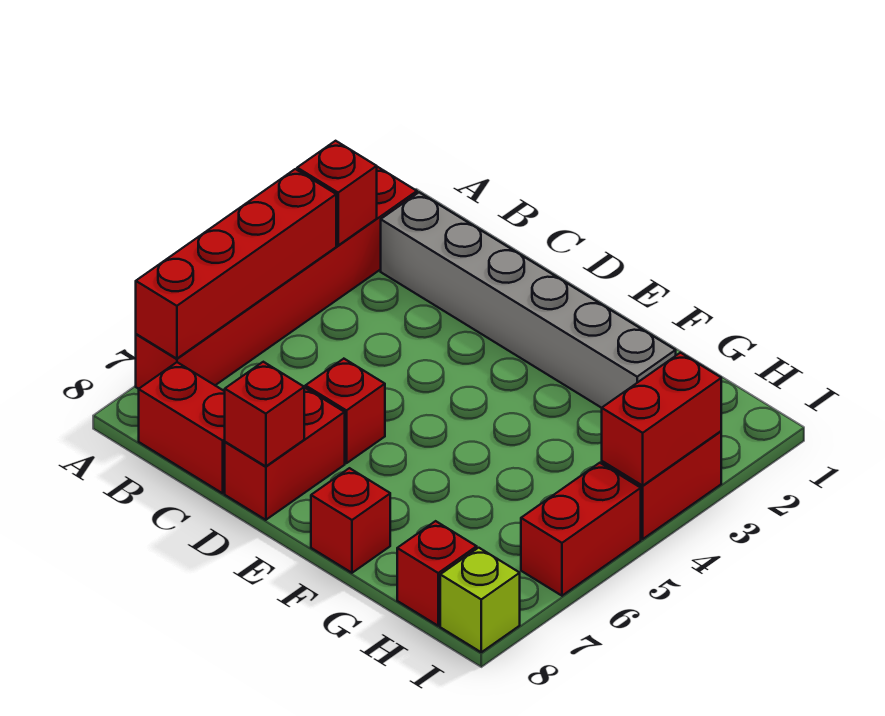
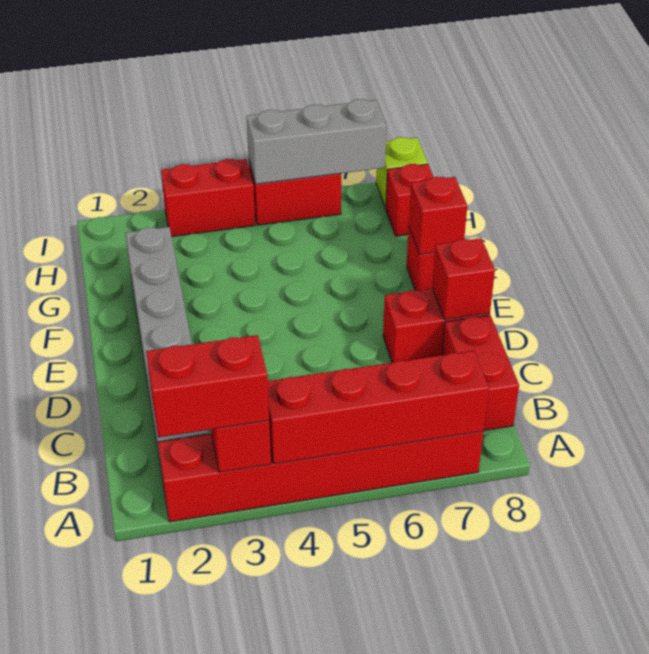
red 1x1 brick [305,359,385,463] -> red 1x1 brick moved to [409,177,467,254]
red 1x2 brick [602,353,721,486] -> red 1x2 brick moved to [146,335,269,437]
none -> grey 1x3 brick [247,99,386,184]

